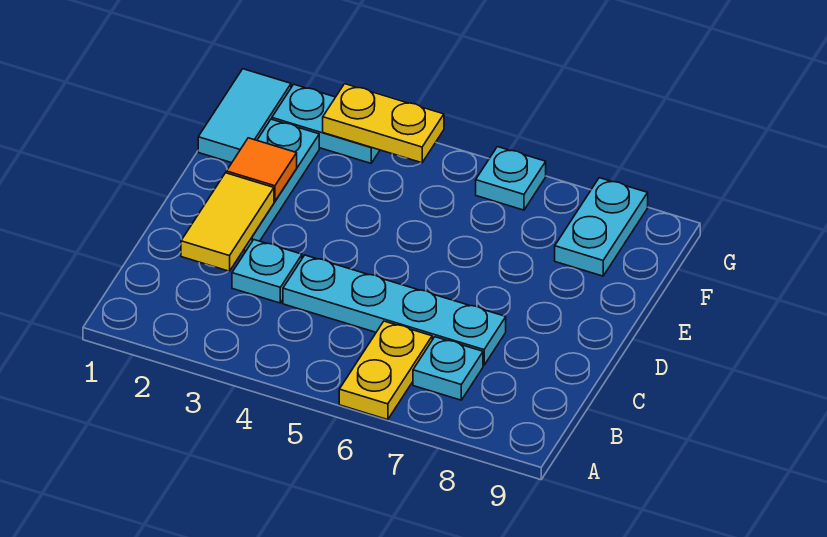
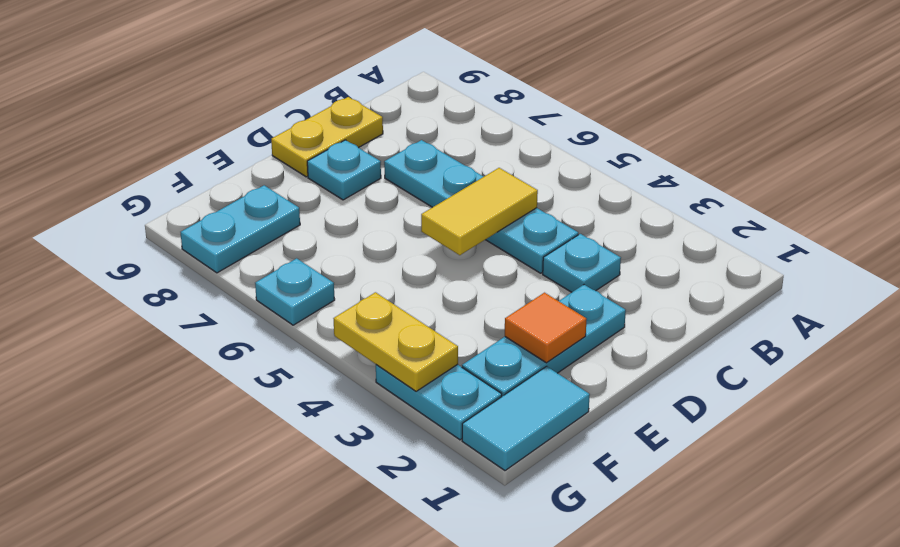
yellow 1x2 plate [339,321,432,420] -> yellow 1x2 plate moved to [271,97,383,177]
cyan 1x1 plate [413,337,483,400] -> cyan 1x1 plate moved to [307,140,381,200]
yellow 1x2 tile [181,173,274,271] -> yellow 1x2 tile moved to [421,168,538,255]

